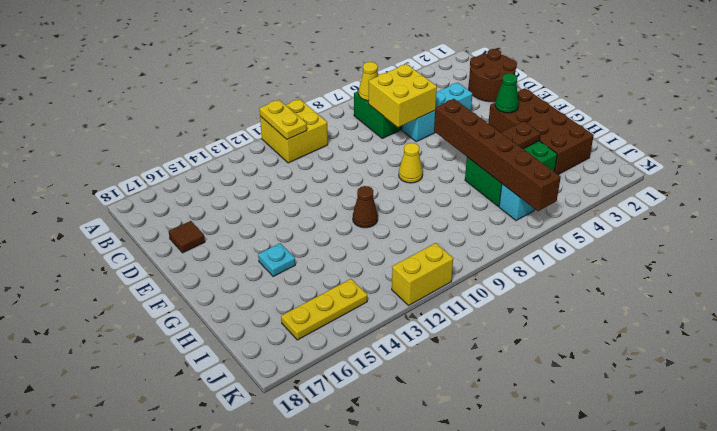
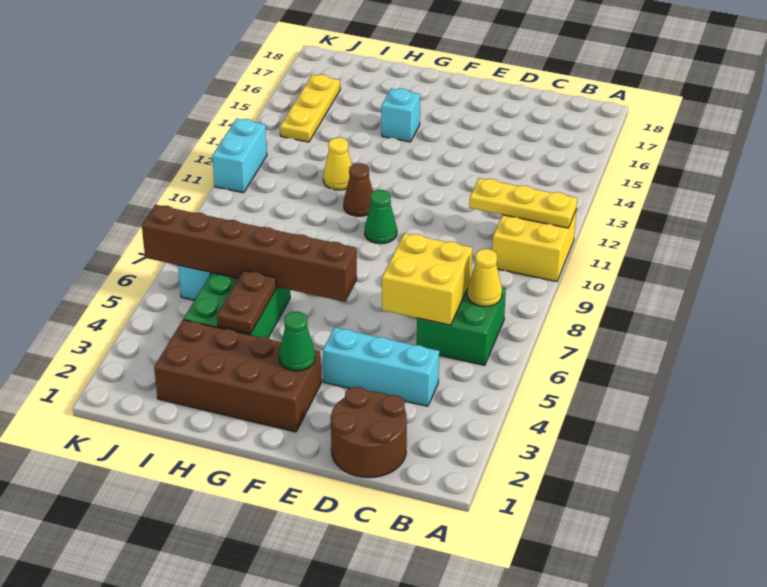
yellow 1x2 plate [259,100,307,139] -> yellow 1x3 plate [469,178,577,228]
cyan 1x3 brick [402,83,473,142] -> cyan 1x3 brick turned to [323,328,439,406]
brown 1x1 tile [169,221,205,253] -> none
yellow 1x1 cone [399,143,423,183] -> yellow 1x1 cone moved to [323,138,352,190]
none -> green 1x1 cone [365,190,397,244]
cyan 1x1 plate [258,243,295,276] -> cyan 1x1 brick [381,88,420,142]
yellow 1x2 brick [392,243,453,305] -> cyan 1x2 brick [212,119,267,193]

